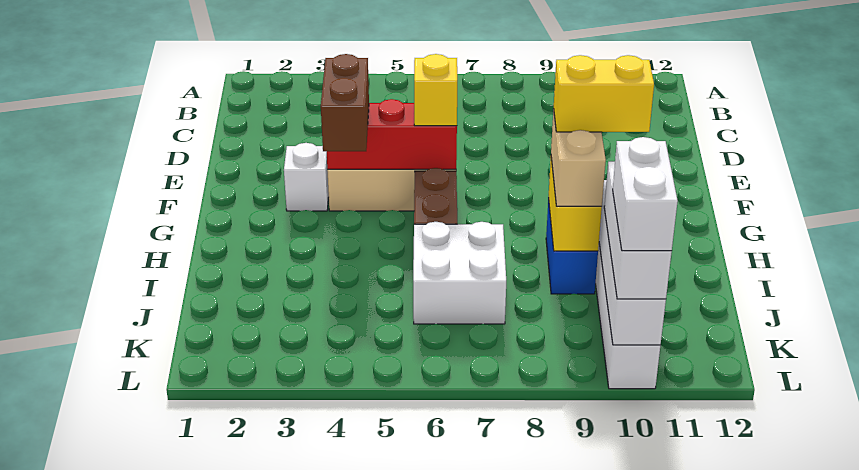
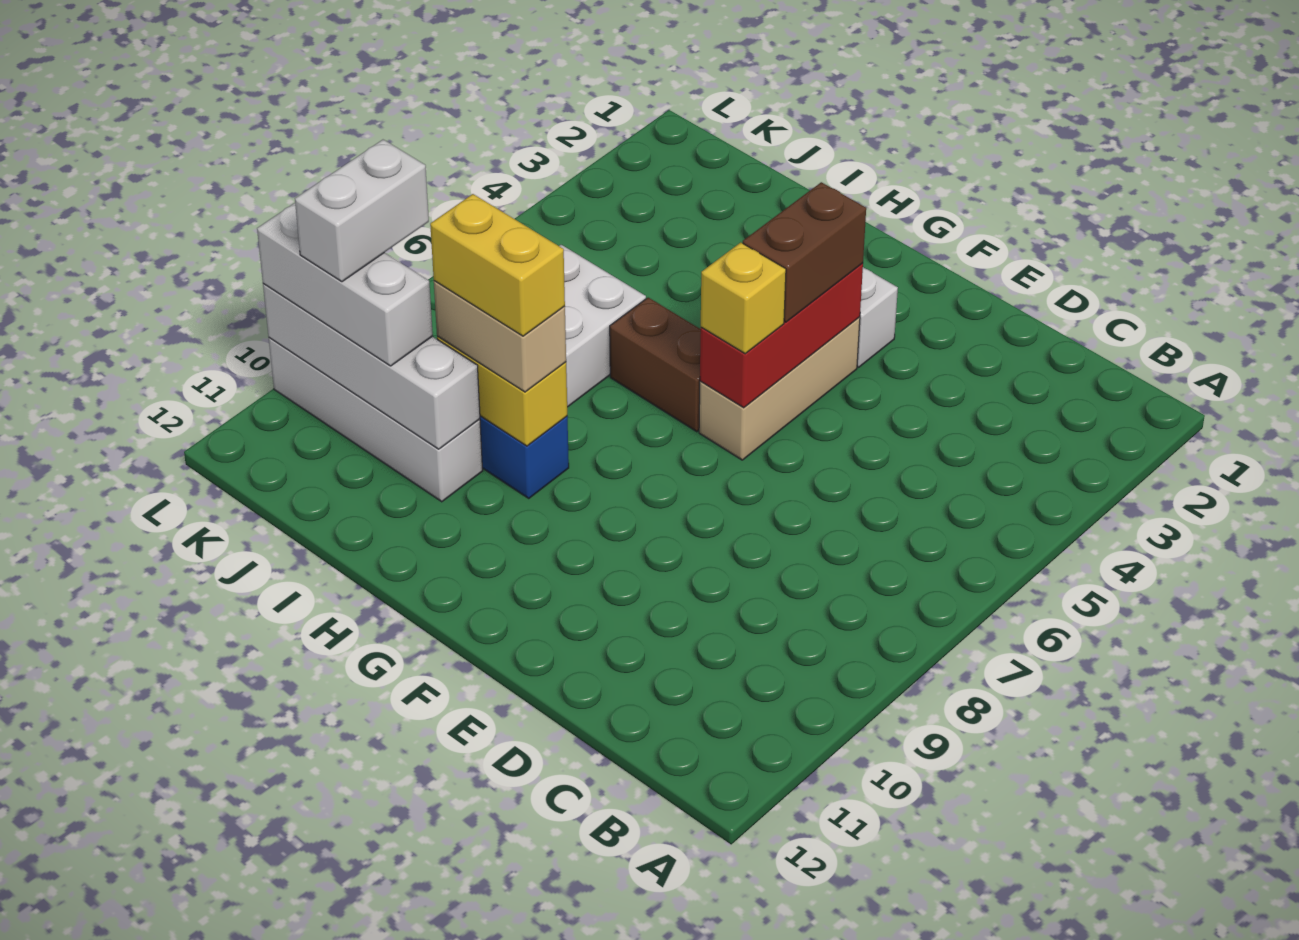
brown 1x2 brick [321,54,369,151] -> brown 1x2 brick turned to [743,182,866,322]
yellow 1x2 brick [554,55,654,132] -> yellow 1x2 brick turned to [430,194,565,336]
white 1x2 brick [613,137,678,251] -> white 1x2 brick turned to [295,140,429,282]

